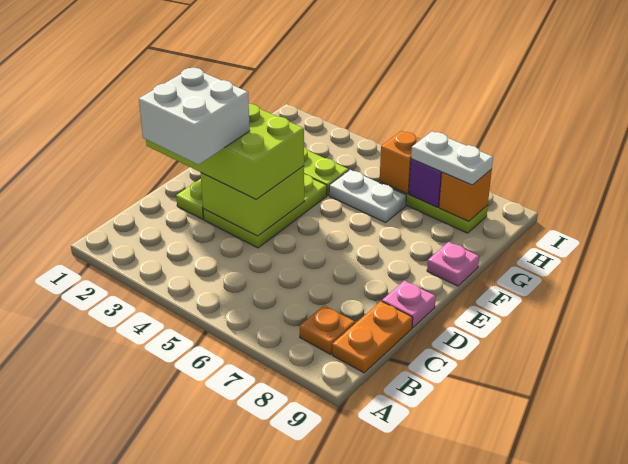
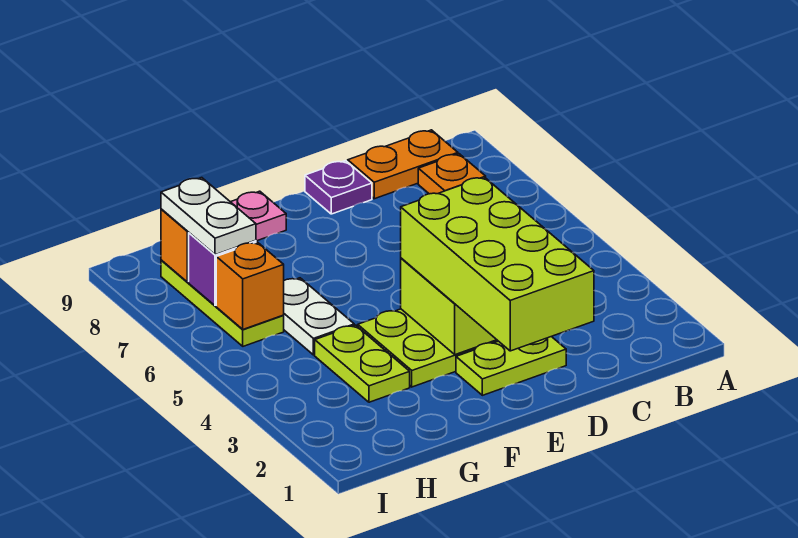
white 2x2 brick [139,68,250,165] -> none
pink 1x1 plate [382,281,436,328] -> purple 1x1 plate [305,161,372,214]

